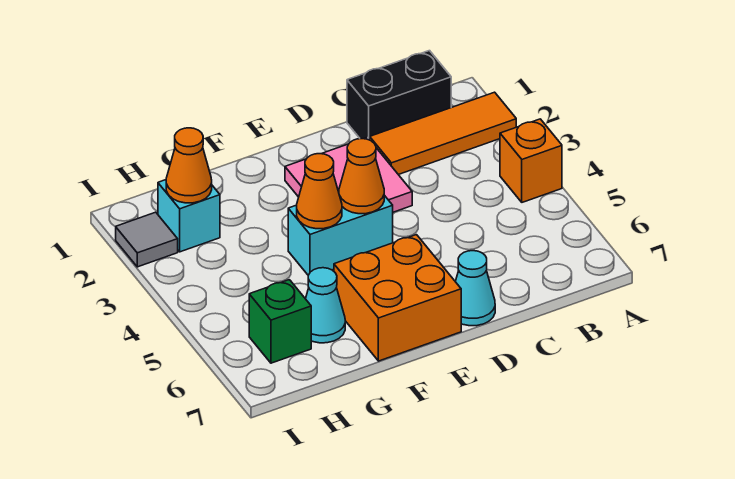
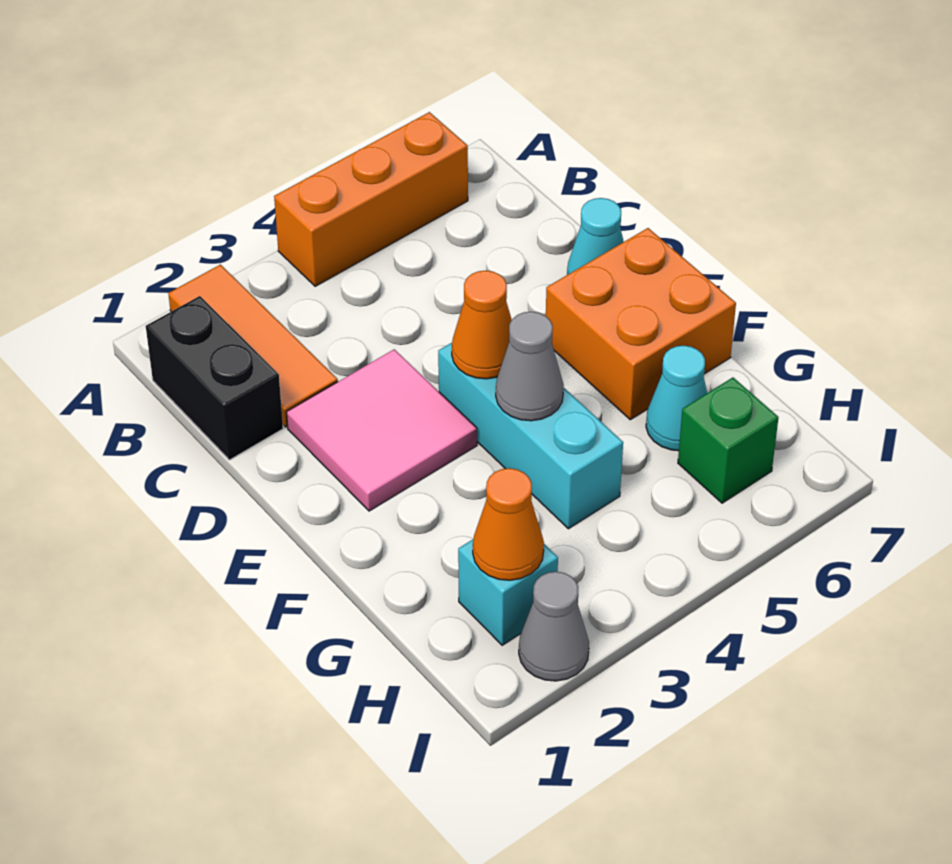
orange 1x1 brick [500,119,562,202] -> orange 1x3 brick [274,112,468,286]
cyan 1x2 brick [288,190,393,275] -> cyan 1x3 brick [438,343,623,529]
orange 1x1 cone [297,154,342,229] -> grey 1x1 cone [496,312,564,421]
grey 1x1 tile [116,212,178,267] -> grey 1x1 cone [519,572,589,681]

